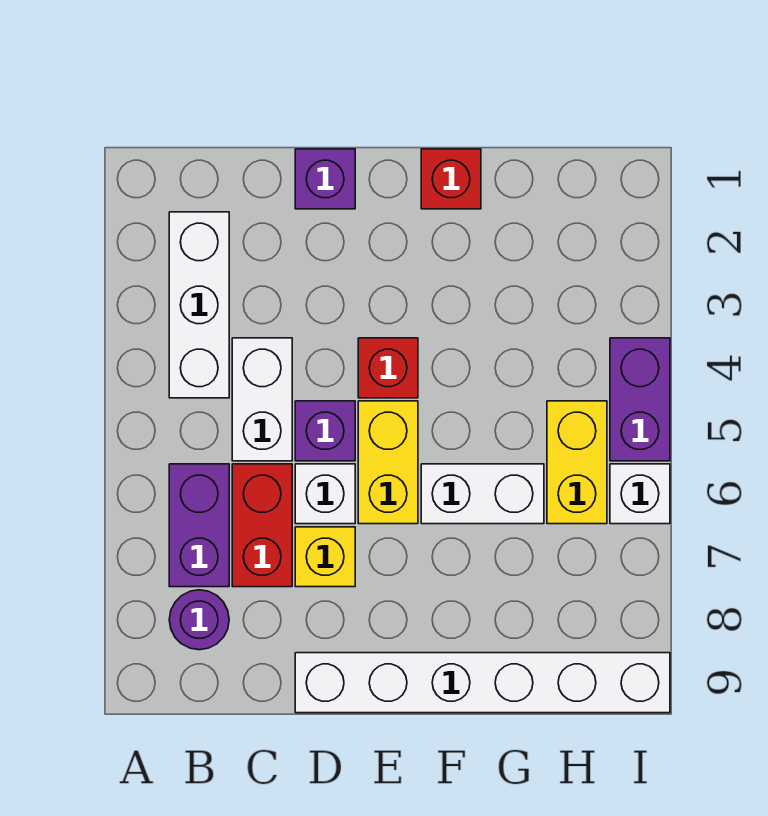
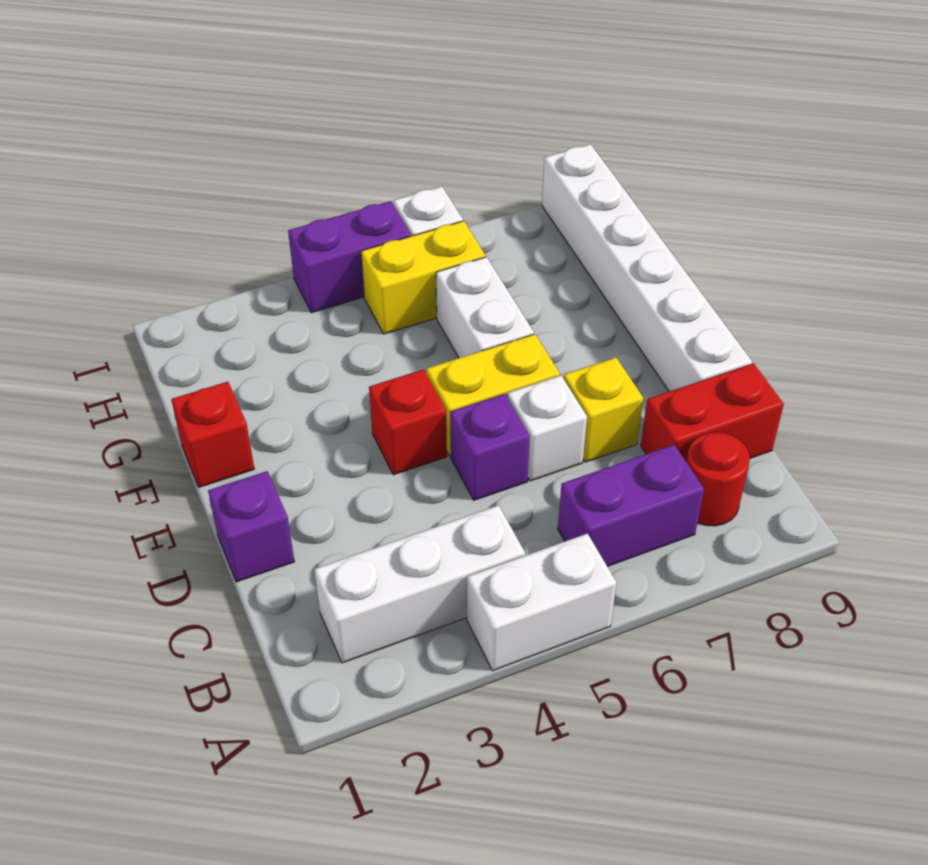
purple 1x1 round brick [169,590,229,650] -> red 1x1 round brick [686,432,750,526]
white 1x2 brick [232,338,292,461] -> white 1x2 brick moved to [467,534,617,671]
red 1x2 brick [232,464,292,587] -> red 1x2 brick moved to [641,363,784,461]

